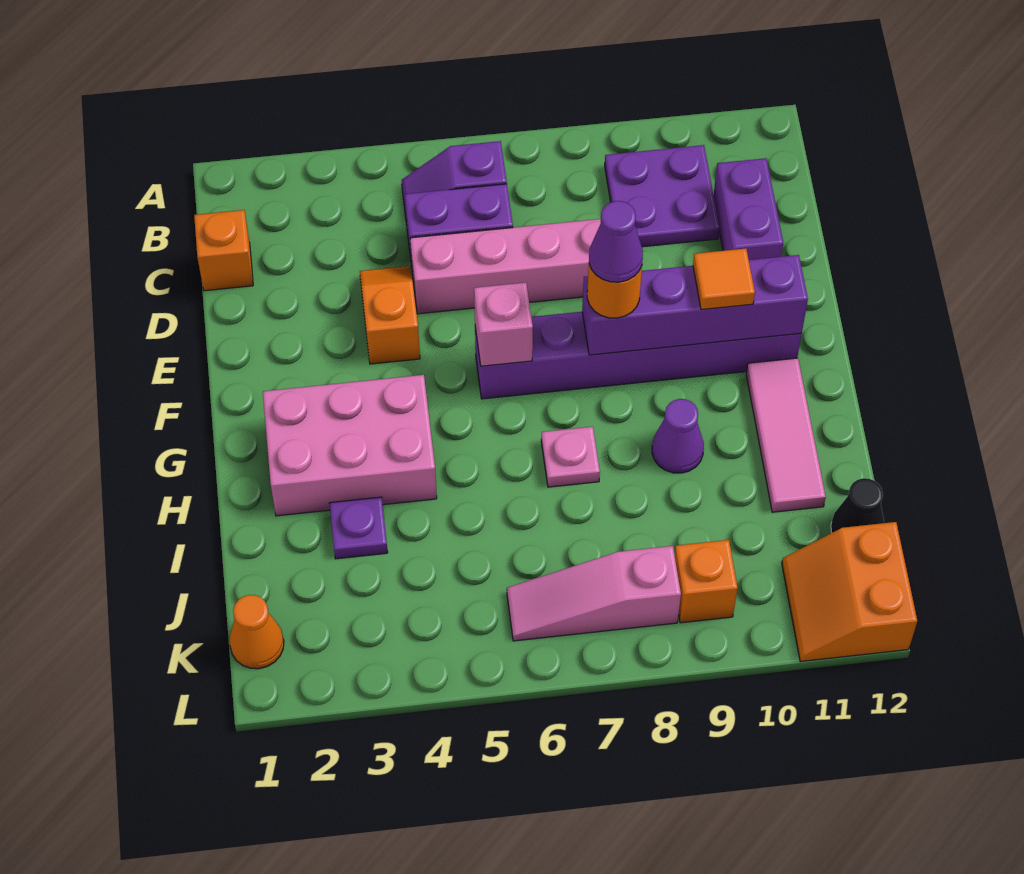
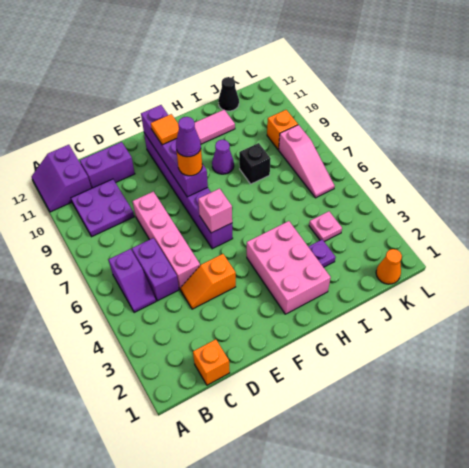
none -> purple 2x2 slope [32,145,91,212]
pink 1x1 plate [541,427,600,487] -> pink 1x1 plate moved to [309,211,342,242]
none -> black 1x1 brick [239,143,271,184]
orange 2x2 slope [782,522,917,662] -> none

